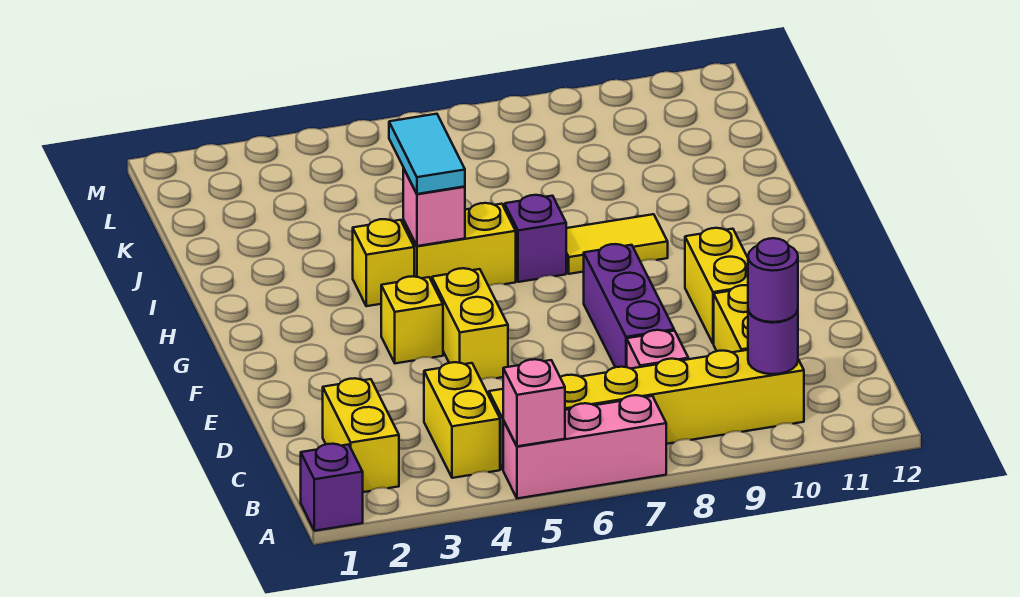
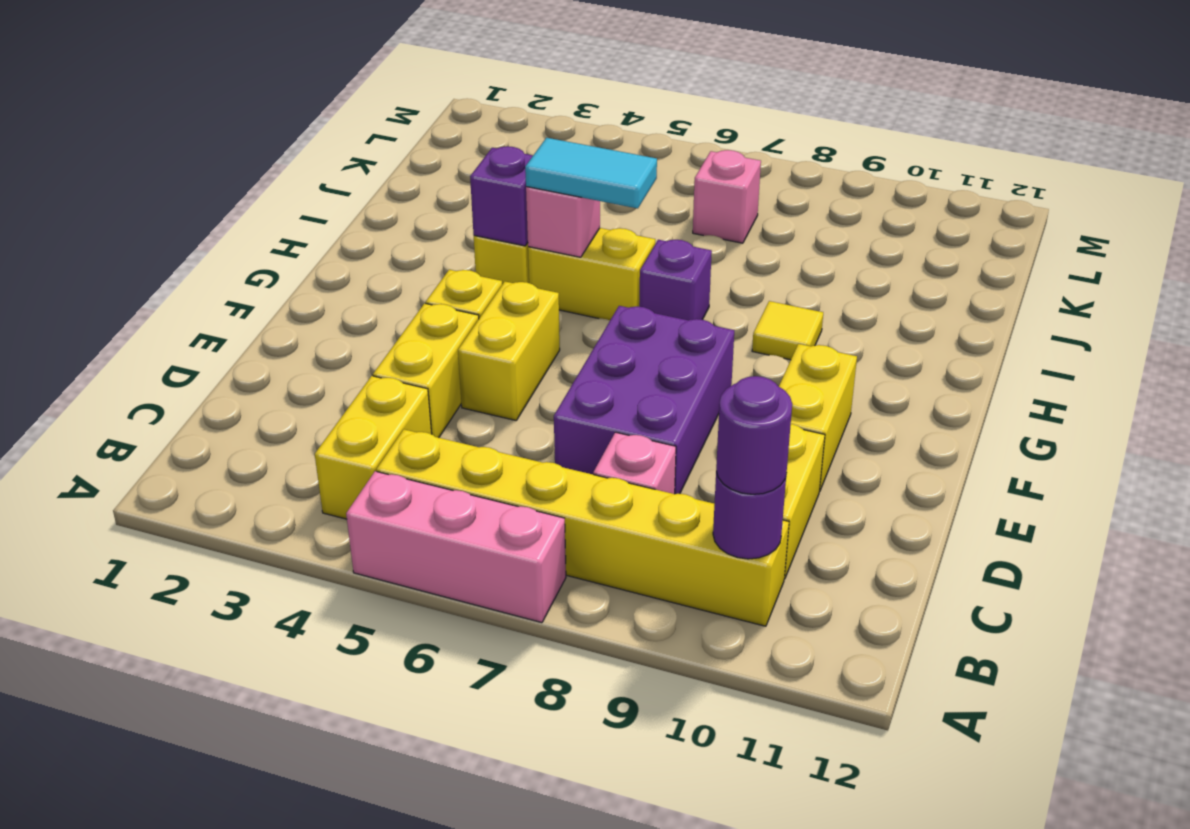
purple 1x1 brick [301,444,363,531] -> purple 1x1 brick moved to [470,146,533,246]
pink 1x1 brick [503,359,565,446] -> pink 1x1 brick moved to [693,150,761,243]
yellow 1x2 brick [323,378,399,492] -> yellow 1x2 brick moved to [373,303,479,438]
purple 1x3 brick [584,244,674,367] -> purple 2x3 brick [554,306,734,494]
cyan 1x2 tile [389,114,465,194] -> cyan 1x2 tile turned to [525,138,657,208]
yellow 1x2 tile [566,214,668,274] -> yellow 1x1 tile [752,301,823,360]

